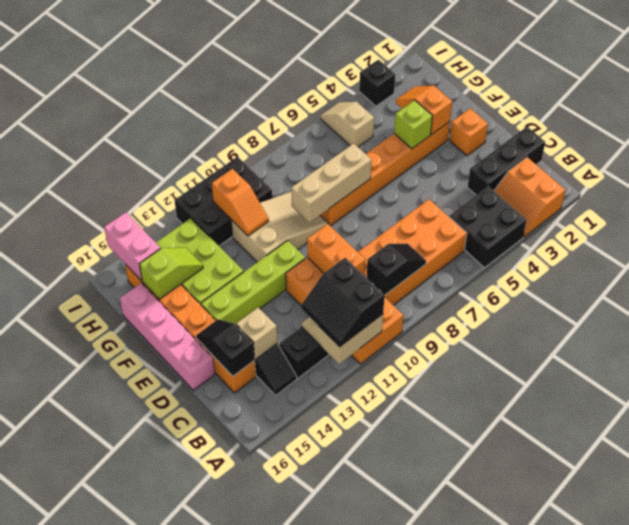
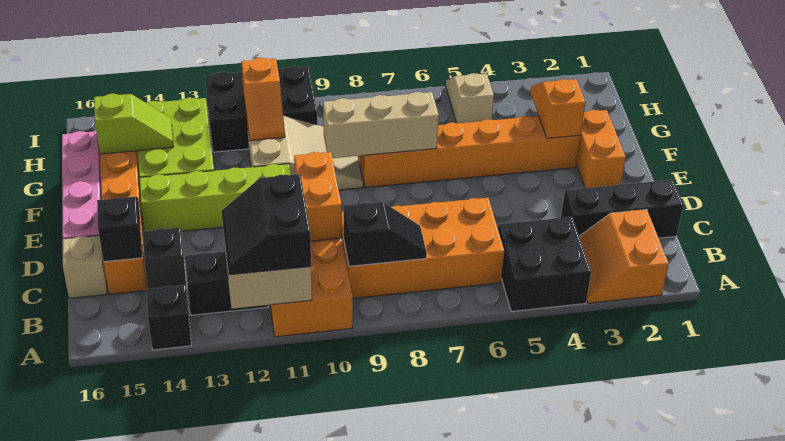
tan 1x1 brick [236,308,277,359] -> tan 1x1 brick moved to [63,235,107,298]
orange 1x1 brick [450,108,488,156] -> orange 1x2 brick [576,110,626,188]
lime 1x1 brick [394,100,432,149] -> none
pink 1x2 brick [104,212,161,281] -> none
black 1x1 brick [359,60,395,106] -> black 1x1 brick moved to [146,285,191,350]

